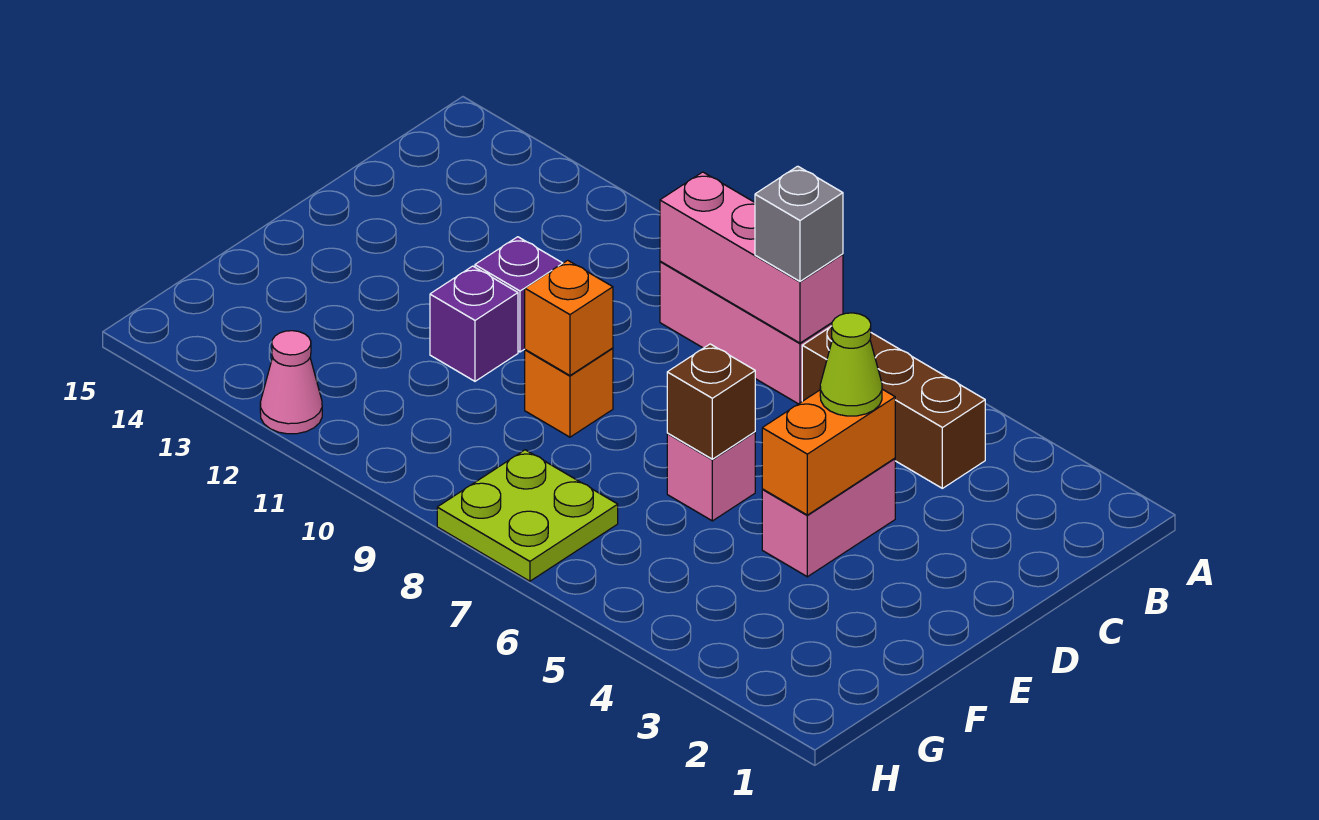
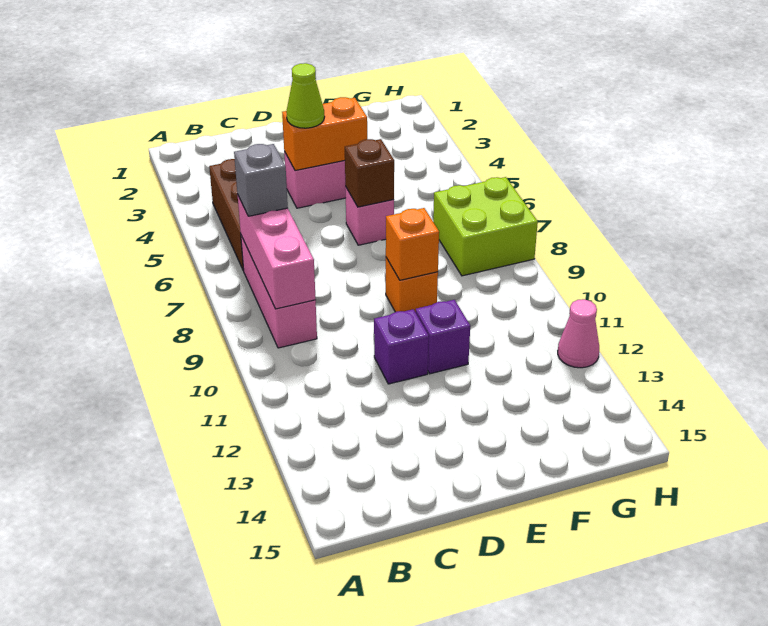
lime 2x2 plate [437,450,618,581] -> lime 2x2 brick [433,177,538,276]

